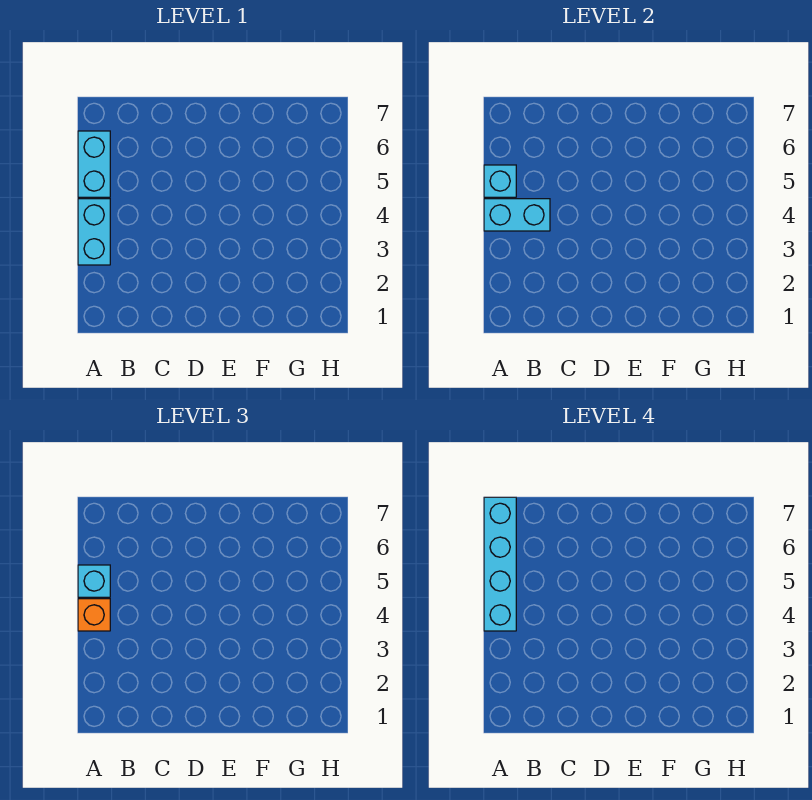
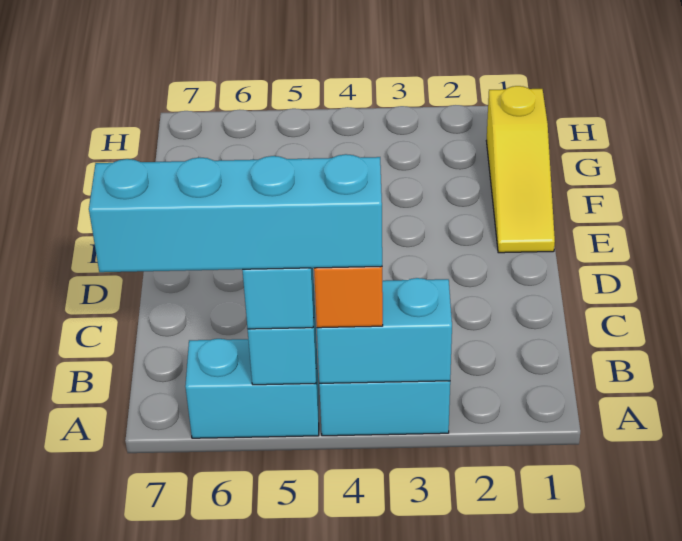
cyan 1x2 brick [484,199,550,231] -> cyan 1x2 brick turned to [317,278,452,383]
none -> yellow 1x3 slope [486,86,555,253]

